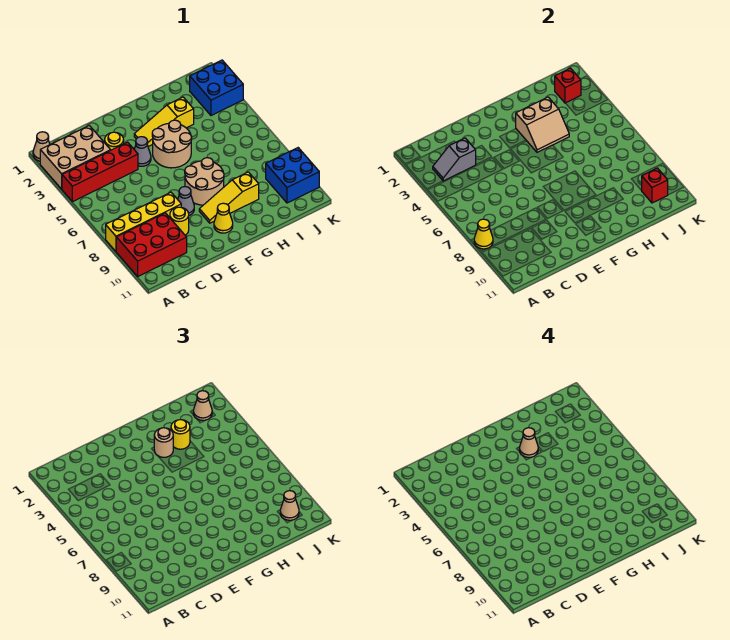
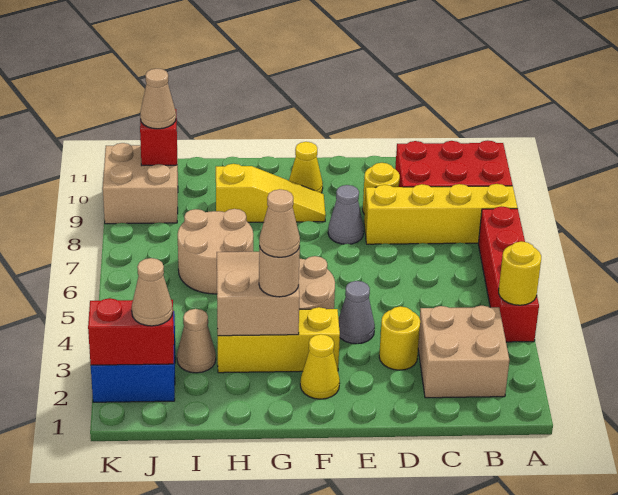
tan 1x1 cone [33,132,50,161] -> tan 1x1 cone moved to [177,309,216,373]
tan 2x3 brick [40,126,111,189] -> tan 2x2 brick [418,306,510,398]
red 1x4 brick [62,142,138,202] -> red 1x4 brick turned to [478,207,539,342]
yellow 1x1 cone [474,219,493,249] -> yellow 1x1 cone moved to [300,334,340,399]
grey 1x2 slope [433,138,476,181] -> none
yellow 1x3 slope [134,97,194,147] -> yellow 1x3 brick [217,307,340,373]
tan 2x2 round brick [185,158,224,205] -> tan 2x2 round brick moved to [178,209,253,294]
tan 2x2 slope [516,97,569,152] -> tan 2x3 slope [217,252,300,336]
yellow 1x1 round brick [171,420,190,449] -> yellow 1x1 round brick moved to [499,241,541,305]
red 1x1 brick [555,68,581,103] -> red 1x2 brick [88,298,174,365]
blue 2x2 brick [266,148,319,203] -> tan 2x2 brick [103,143,178,224]

